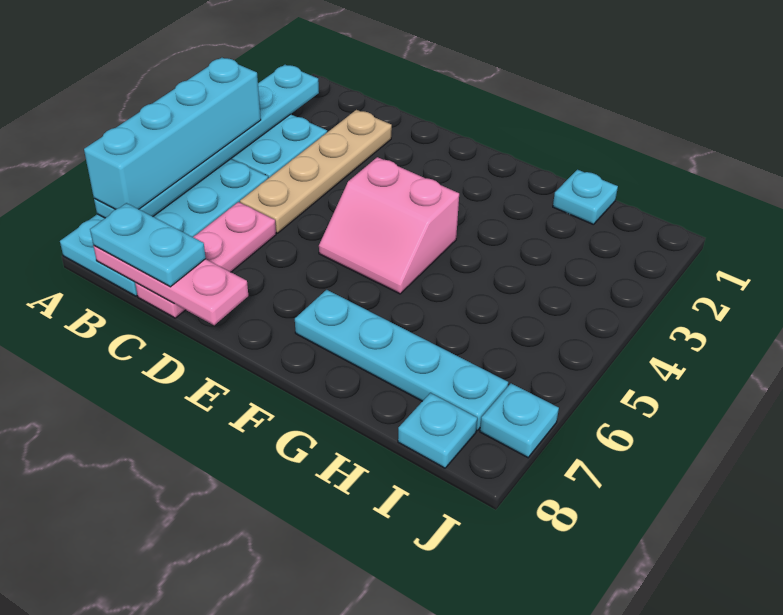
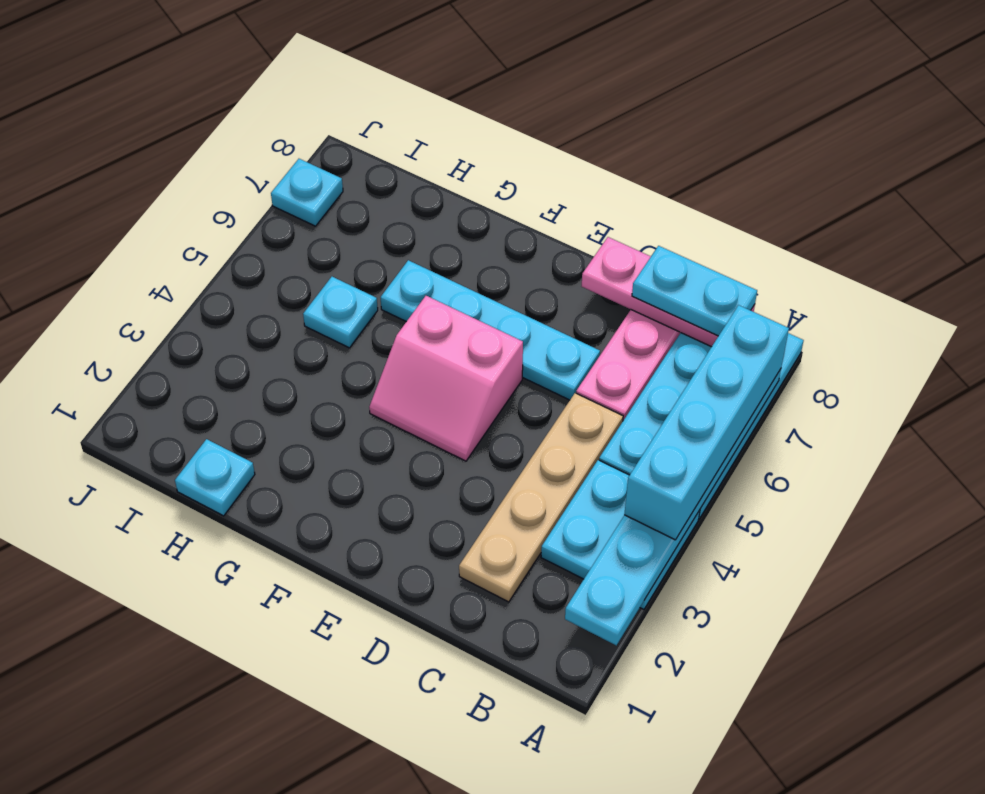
pink 2x2 slope [319,157,459,294] -> pink 2x2 slope turned to [369,296,523,461]
cyan 1x4 plate [295,290,508,431] -> cyan 1x4 plate moved to [381,260,600,400]
cyan 1x1 plate [398,393,477,468] -> cyan 1x1 plate moved to [303,277,378,348]

